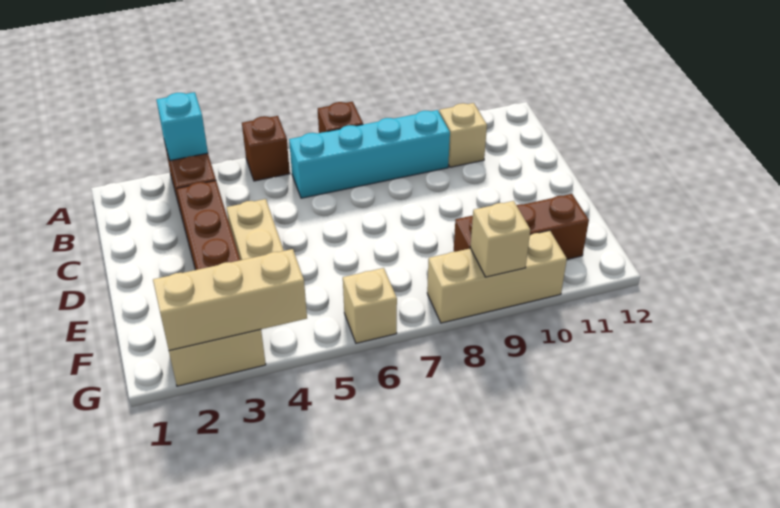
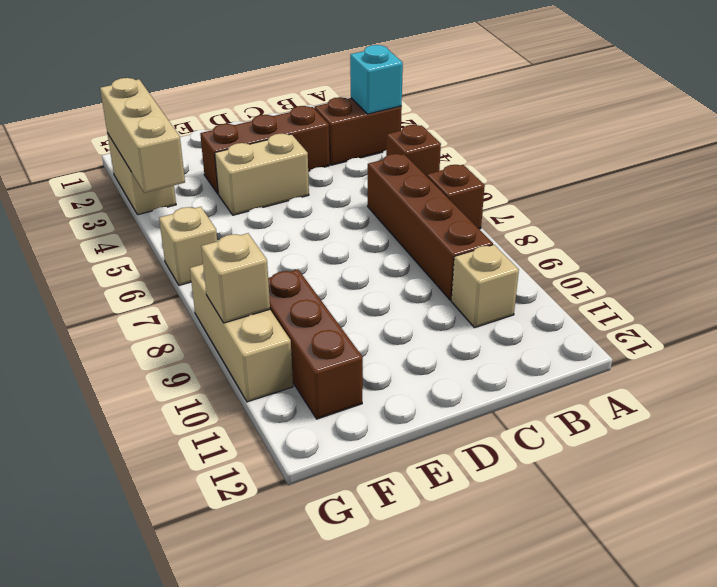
cyan 1x4 brick [289,110,450,198] -> brown 1x4 brick [368,154,493,300]

